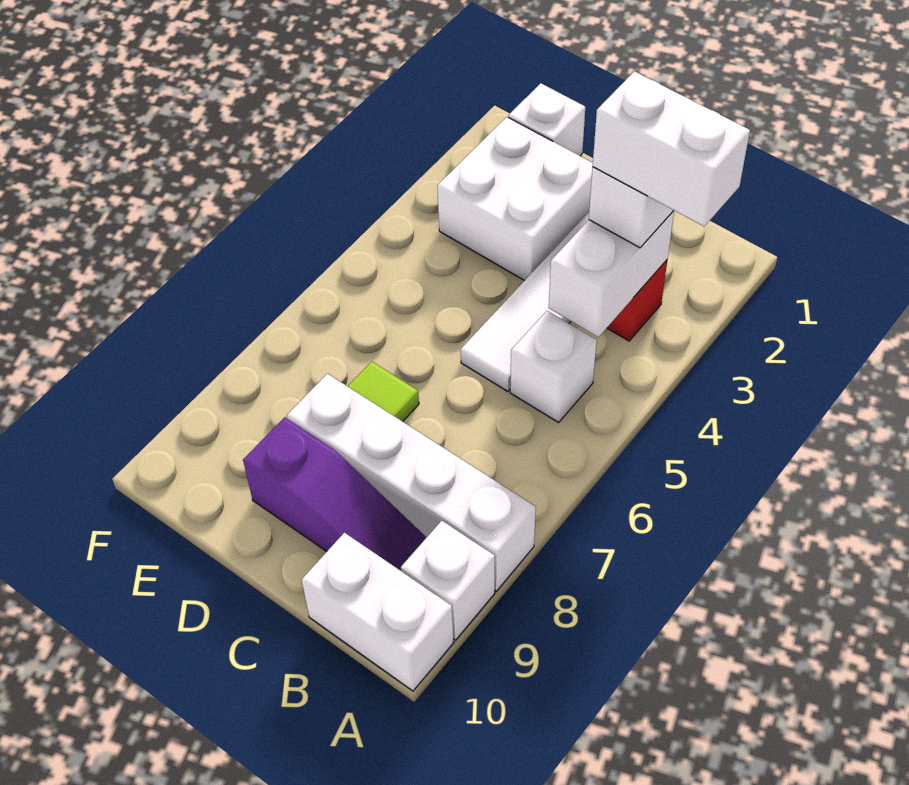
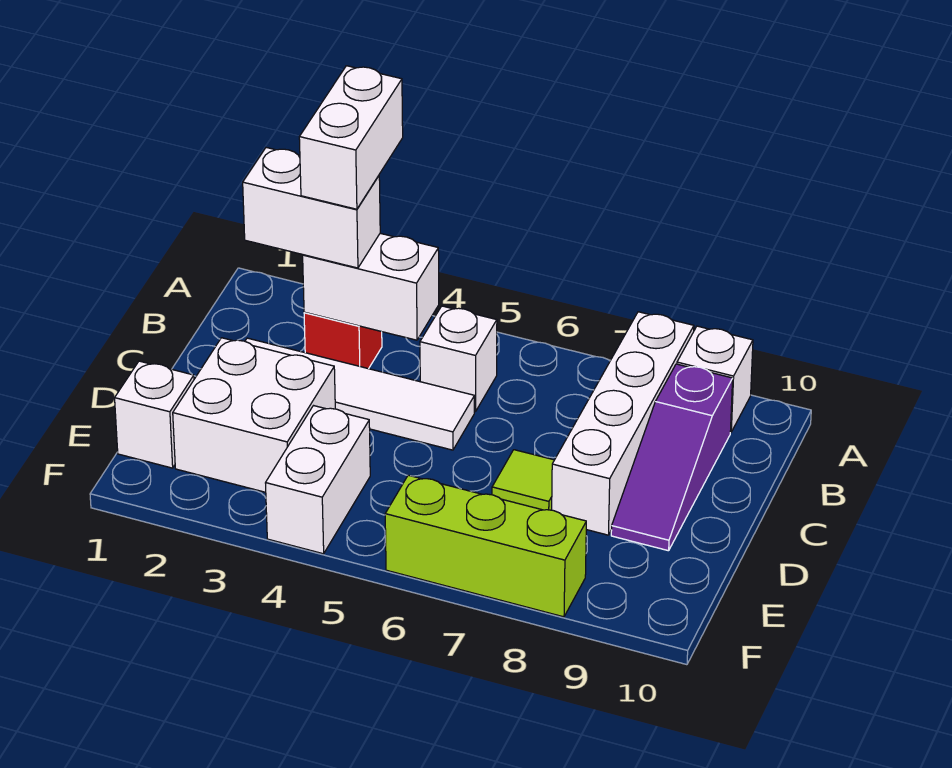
white 1x2 brick [301,533,454,691] -> white 1x2 brick moved to [266,406,370,554]
purple 1x3 slope [243,417,427,571] -> purple 1x3 slope turned to [611,364,733,551]
none -> lime 1x3 brick [385,475,586,617]

